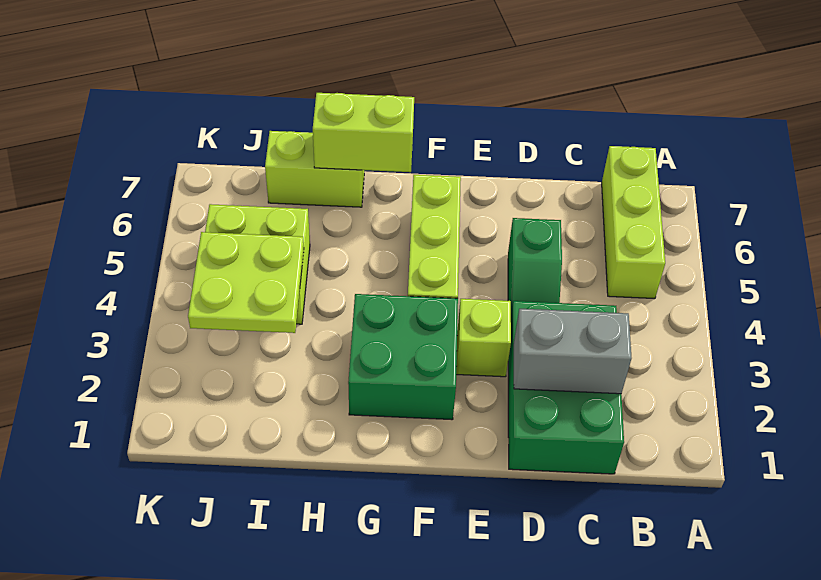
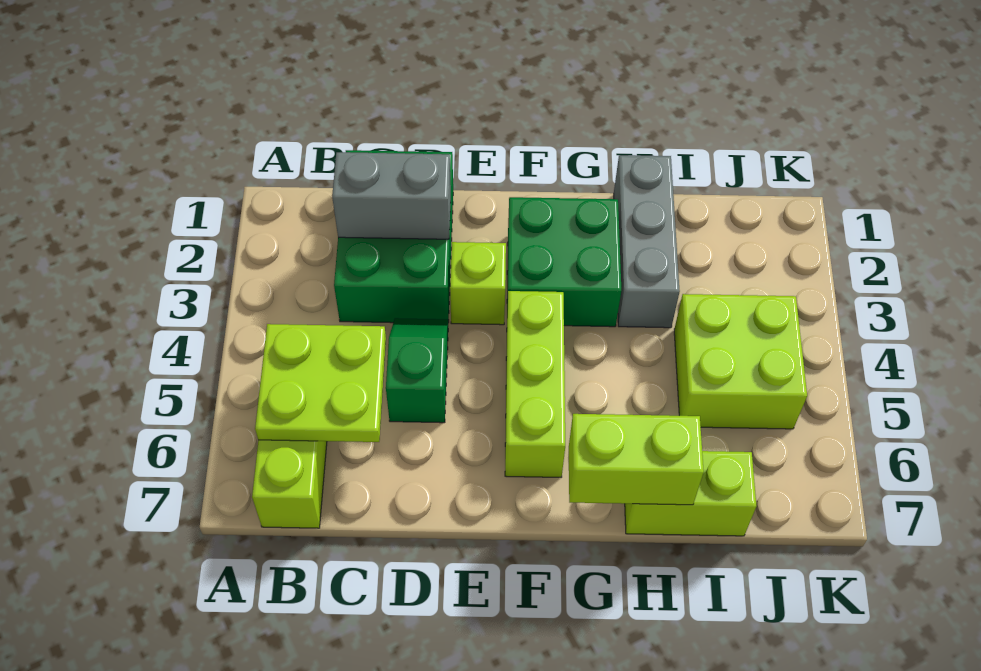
none -> grey 1x3 brick [614,155,680,328]
lime 2x2 plate [188,232,304,333] -> lime 2x2 plate moved to [255,324,386,442]

